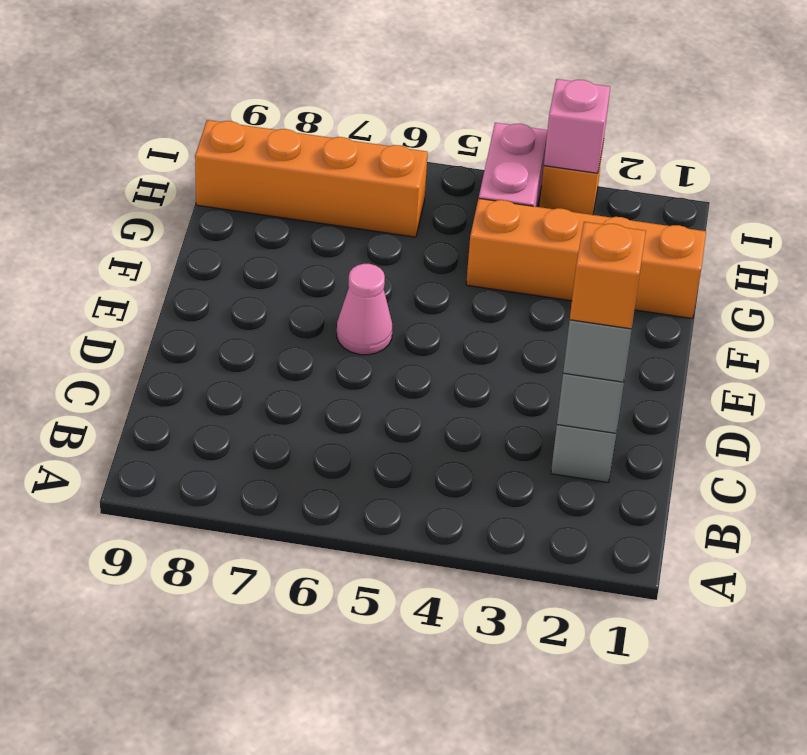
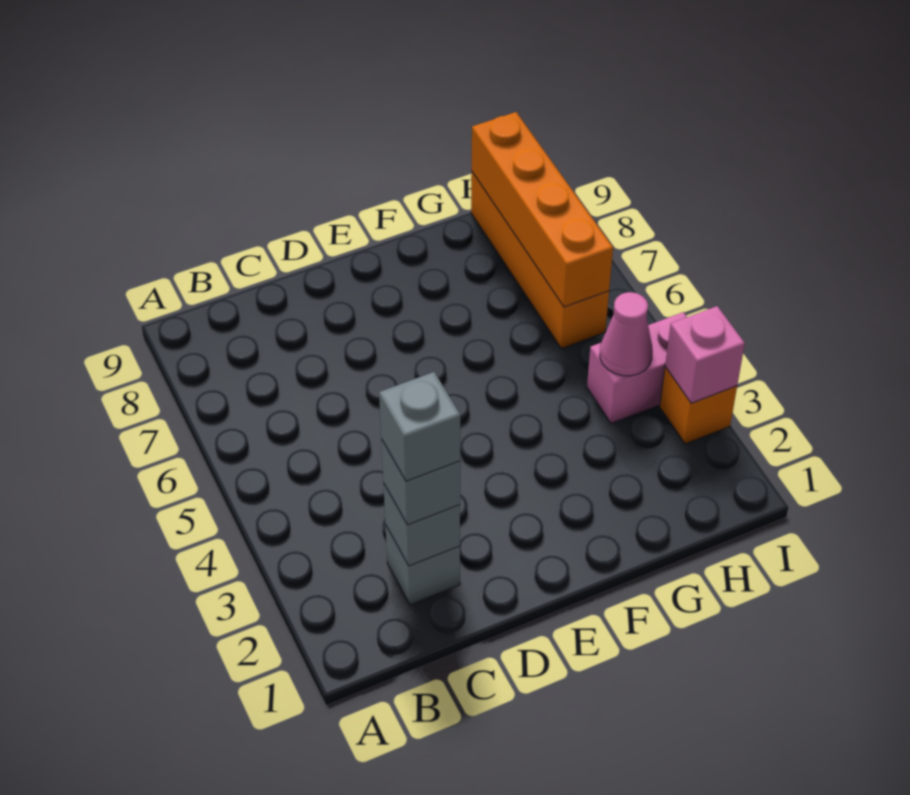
orange 1x1 brick [570,222,646,329] -> grey 1x1 brick [379,372,460,481]
pink 1x1 cone [337,264,392,355] -> pink 1x1 cone moved to [600,292,653,376]
orange 1x4 brick [466,198,706,319] -> orange 1x4 brick moved to [472,112,613,307]

